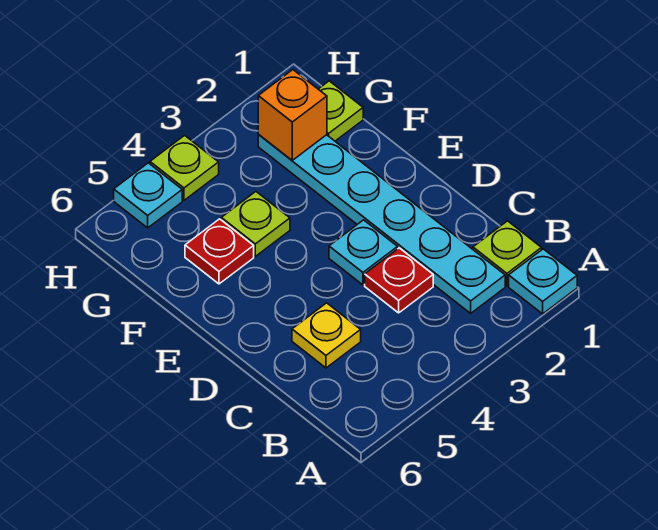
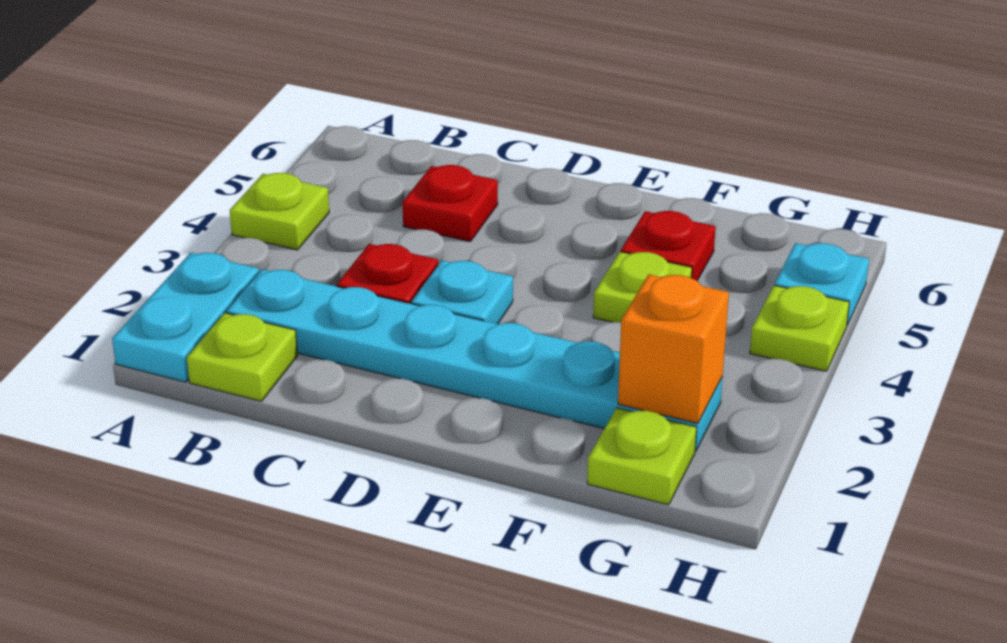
cyan 1x1 plate [509,249,577,314] -> cyan 1x2 plate [112,253,259,382]
none -> lime 1x1 plate [230,173,329,250]
yellow 1x1 plate [292,303,361,368] -> red 1x1 plate [403,165,498,242]

